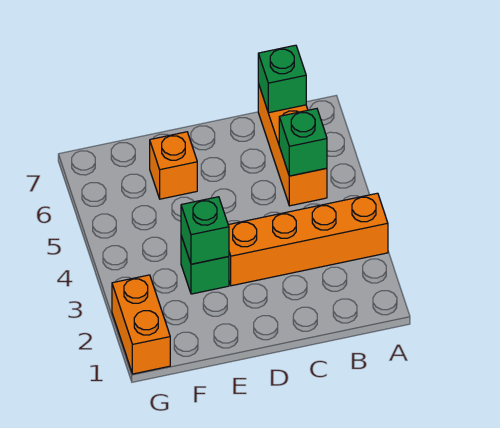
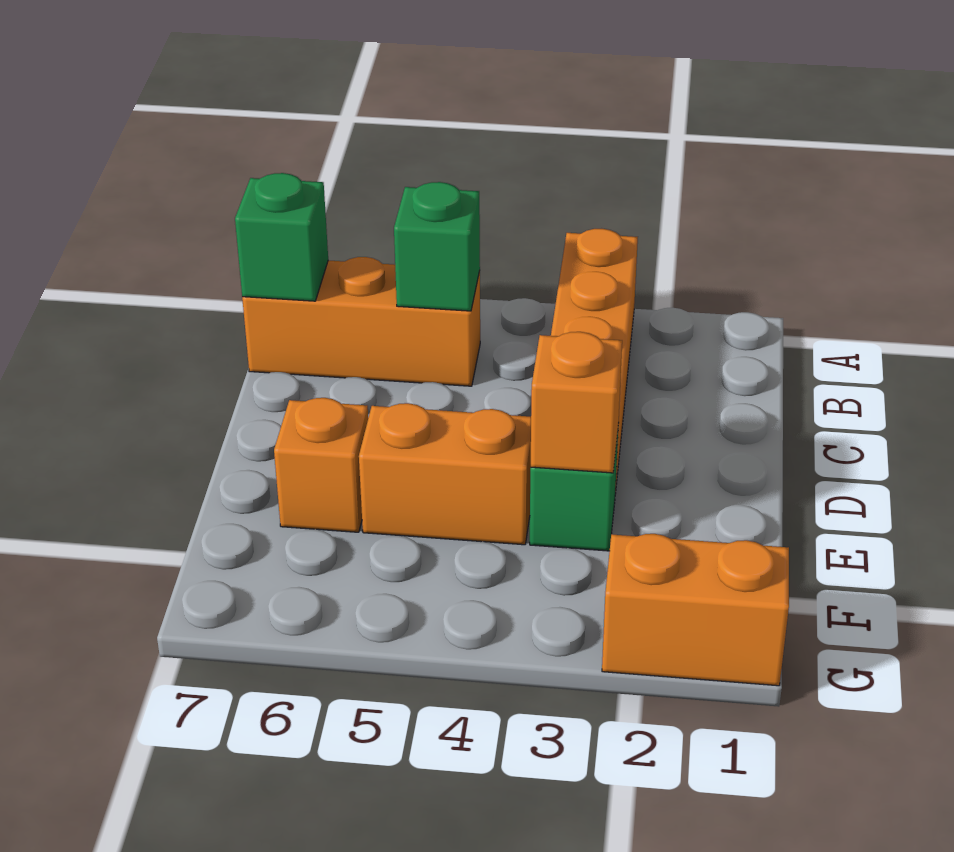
green 1x1 brick [181,197,229,264] -> orange 1x1 brick [531,332,622,473]
none -> orange 1x2 brick [359,403,531,545]

